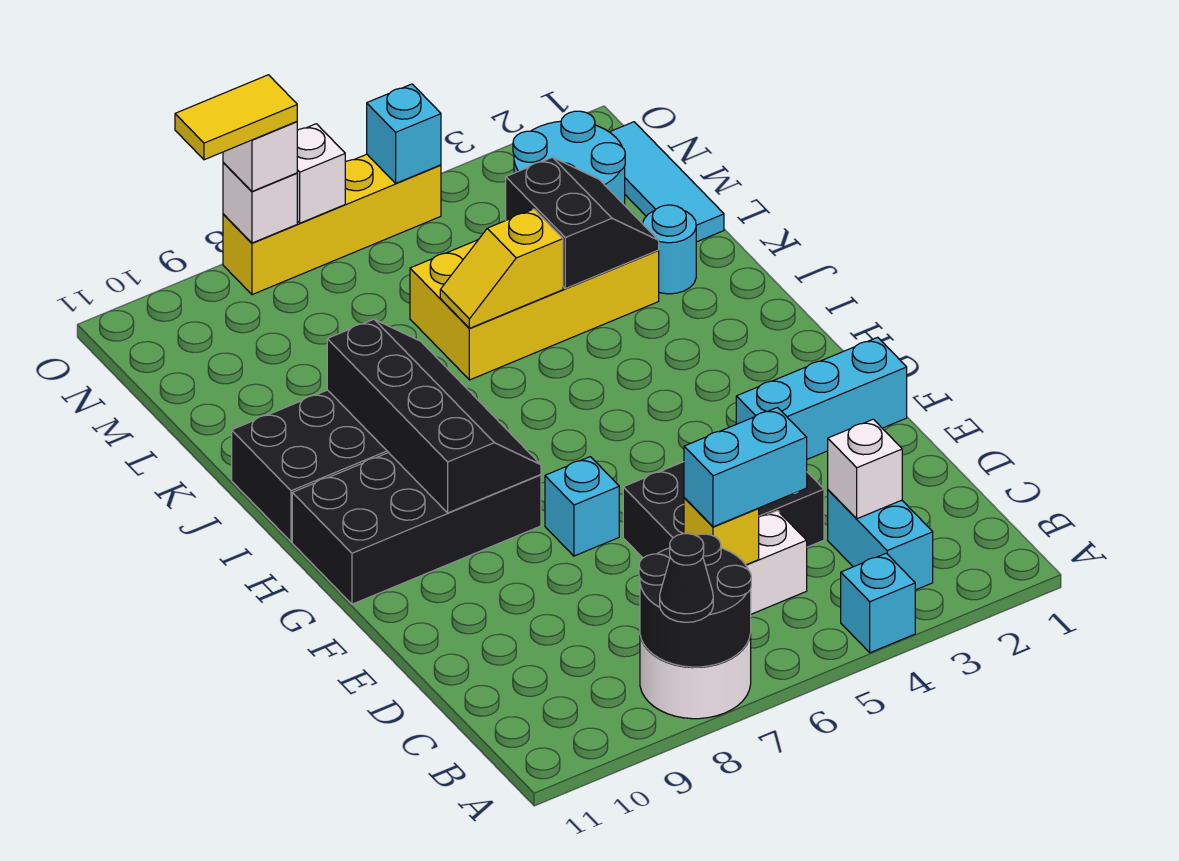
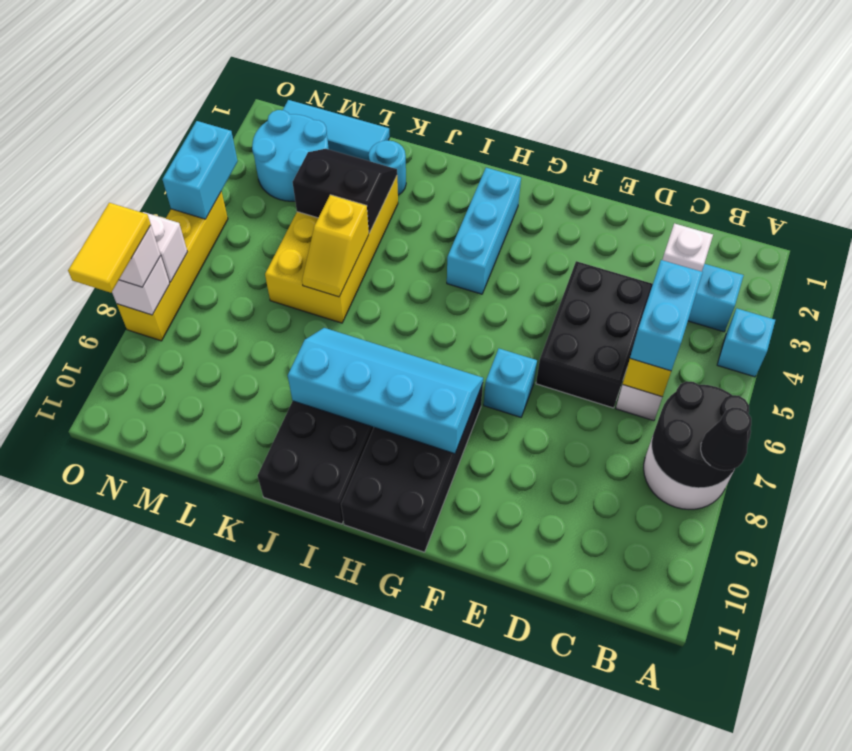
cyan 1x3 brick [736,337,907,459] -> cyan 1x3 brick moved to [447,168,521,294]
black 2x4 slope [327,319,541,513] -> cyan 2x4 slope [288,328,483,454]
cyan 1x1 brick [367,84,441,183] -> cyan 1x2 brick [162,121,238,219]

